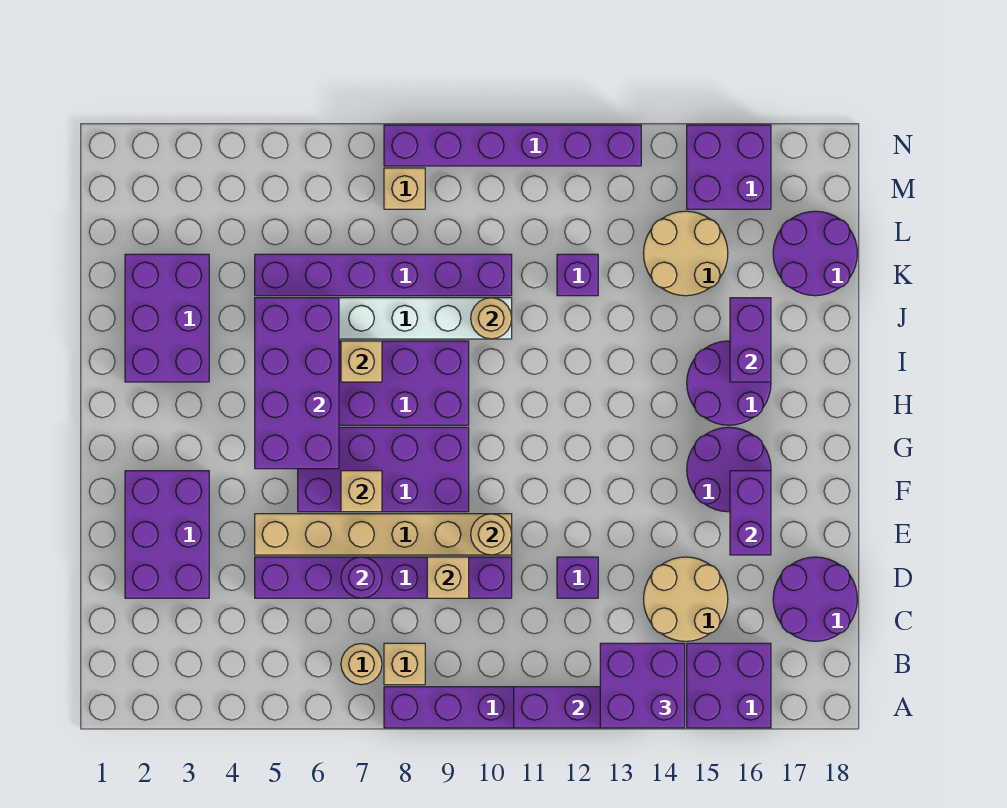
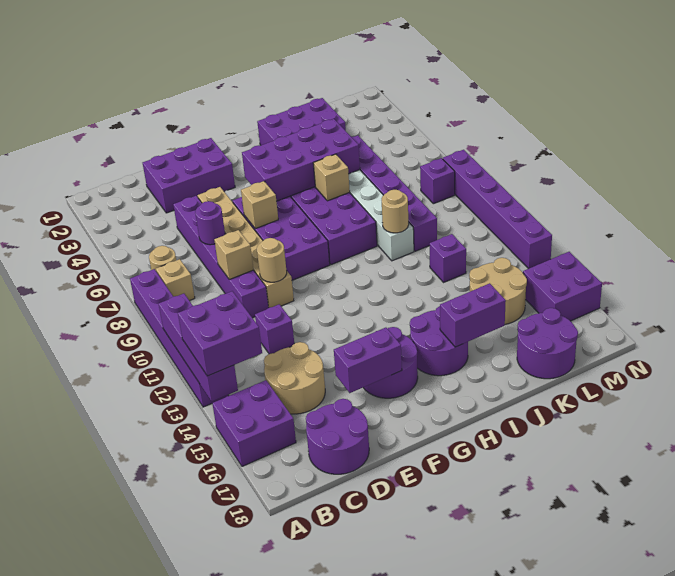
tan 1x1 brick [384,168,425,209] -> purple 1x1 brick [420,158,455,204]

